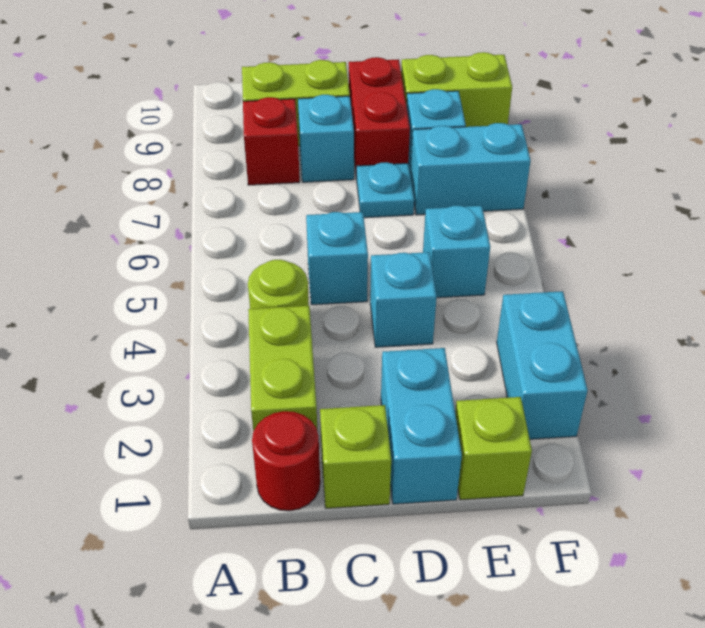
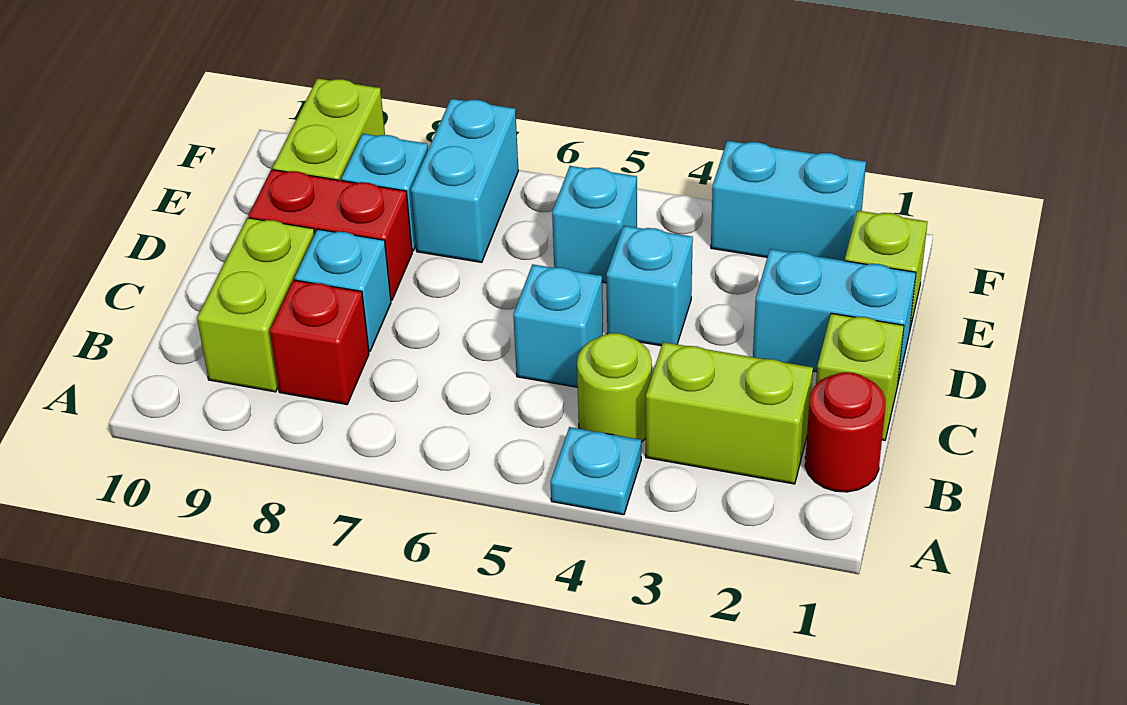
cyan 1x1 plate [357,162,414,218] -> cyan 1x1 plate moved to [550,427,641,515]

